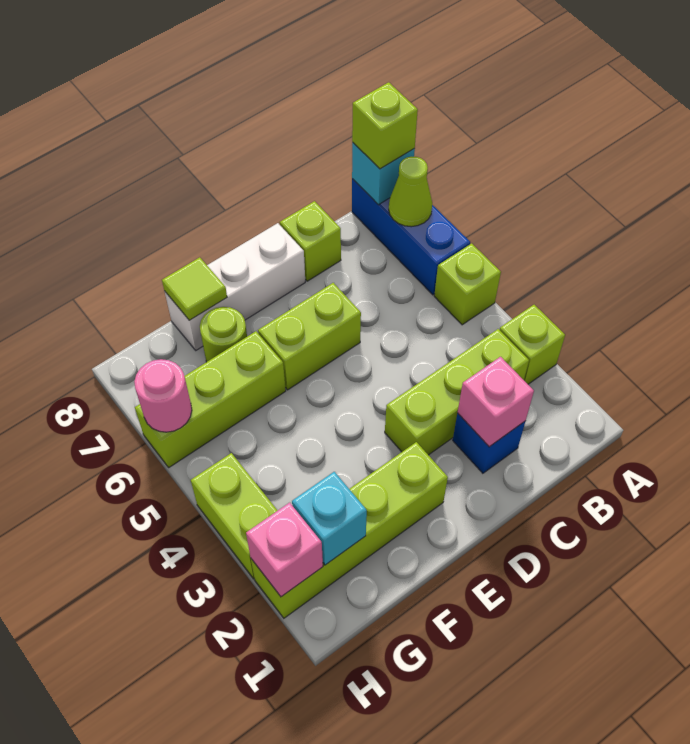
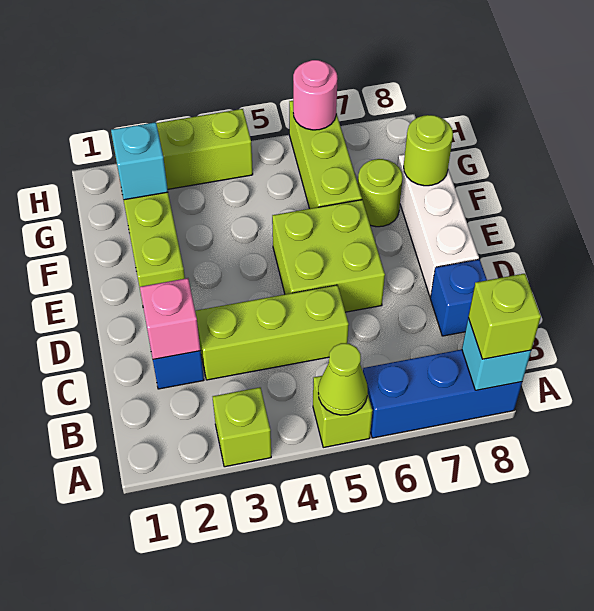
lime 1x1 cone [389,157,432,227] -> lime 1x1 cone moved to [318,343,368,415]
lime 1x3 brick [385,329,529,455] -> lime 1x3 brick turned to [195,285,349,380]
lime 1x1 brick [280,201,341,281] -> blue 1x1 brick [430,259,487,336]
lime 1x2 brick [258,283,361,390] -> lime 2x2 brick [272,200,385,312]
lime 1x1 tile [162,257,227,320] -> lime 1x1 round brick [404,115,453,186]
pink 1x1 brick [246,503,323,597] -> none

